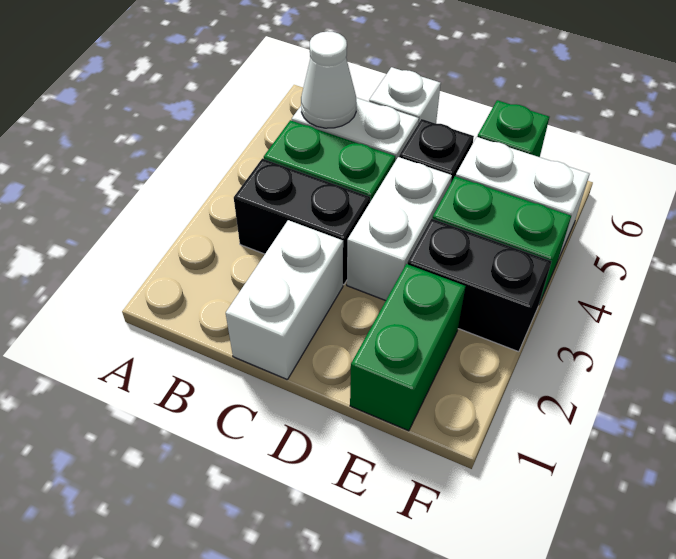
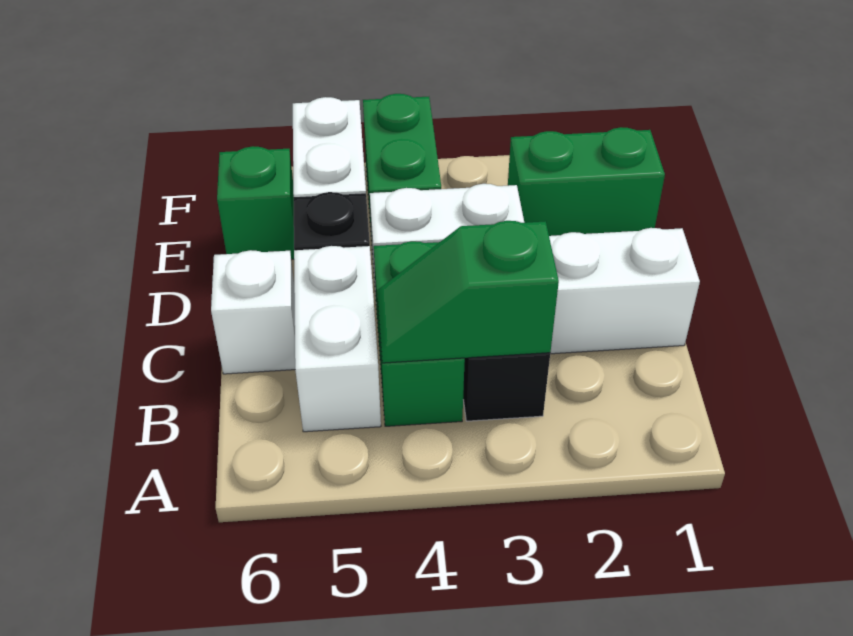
none -> green 1x2 slope [377,221,559,363]
white 1x1 cone [301,31,357,128] -> none
black 1x2 brick [407,219,552,352] -> none

